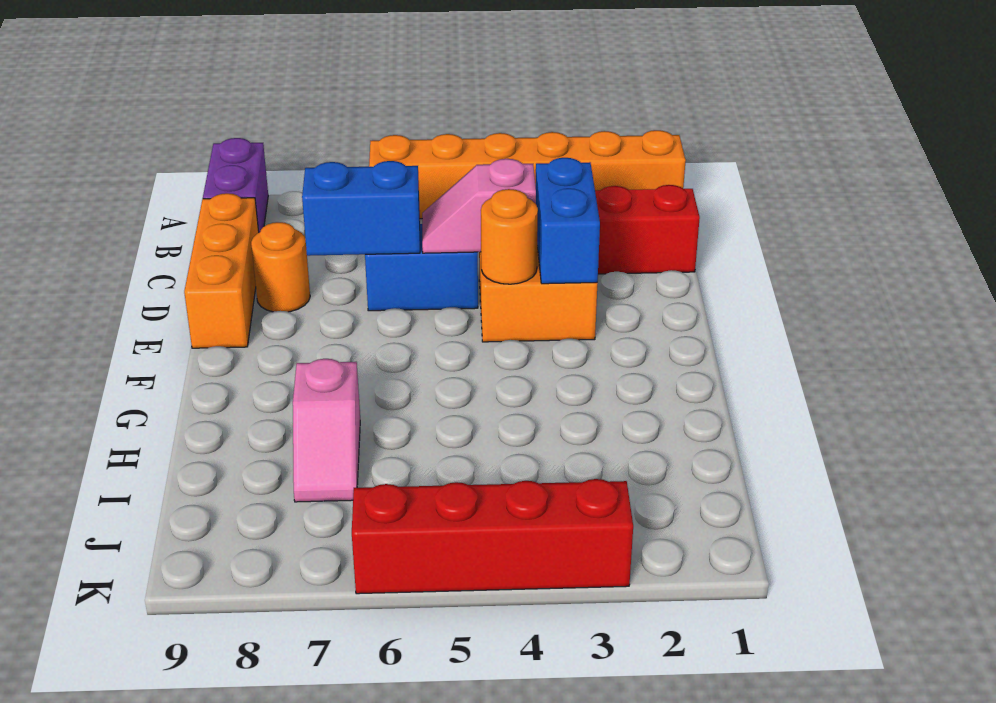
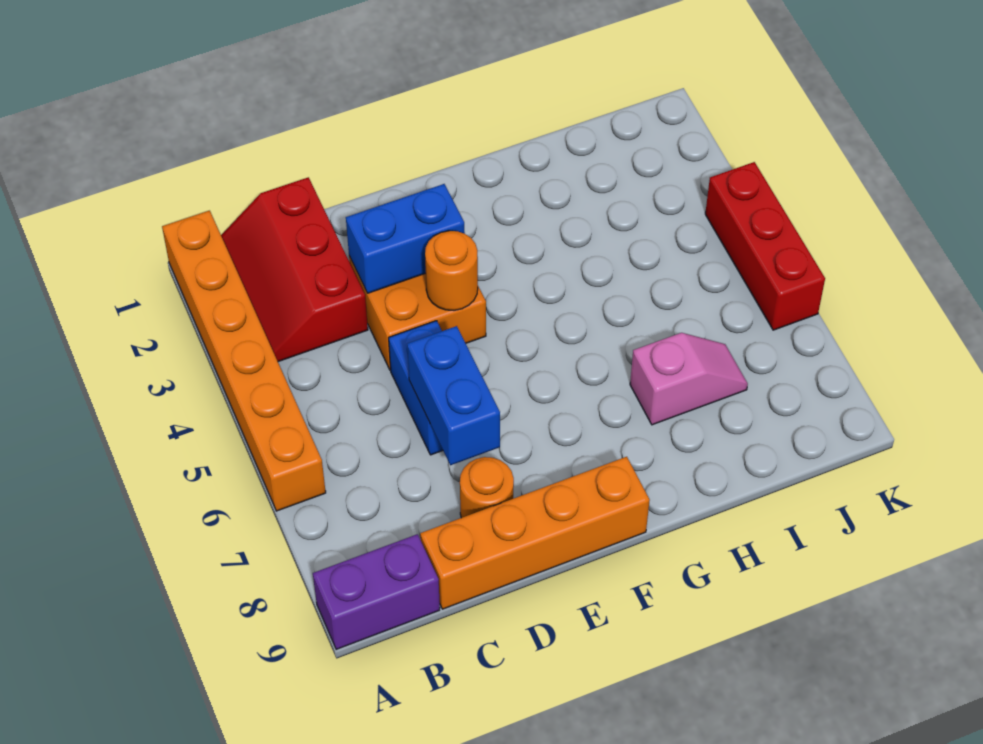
orange 1x3 brick [184,193,259,348] -> orange 1x4 brick [420,457,650,609]
pink 1x2 slope [422,159,536,253] -> none
red 1x4 brick [352,479,633,594] -> red 1x3 brick [705,162,825,330]

